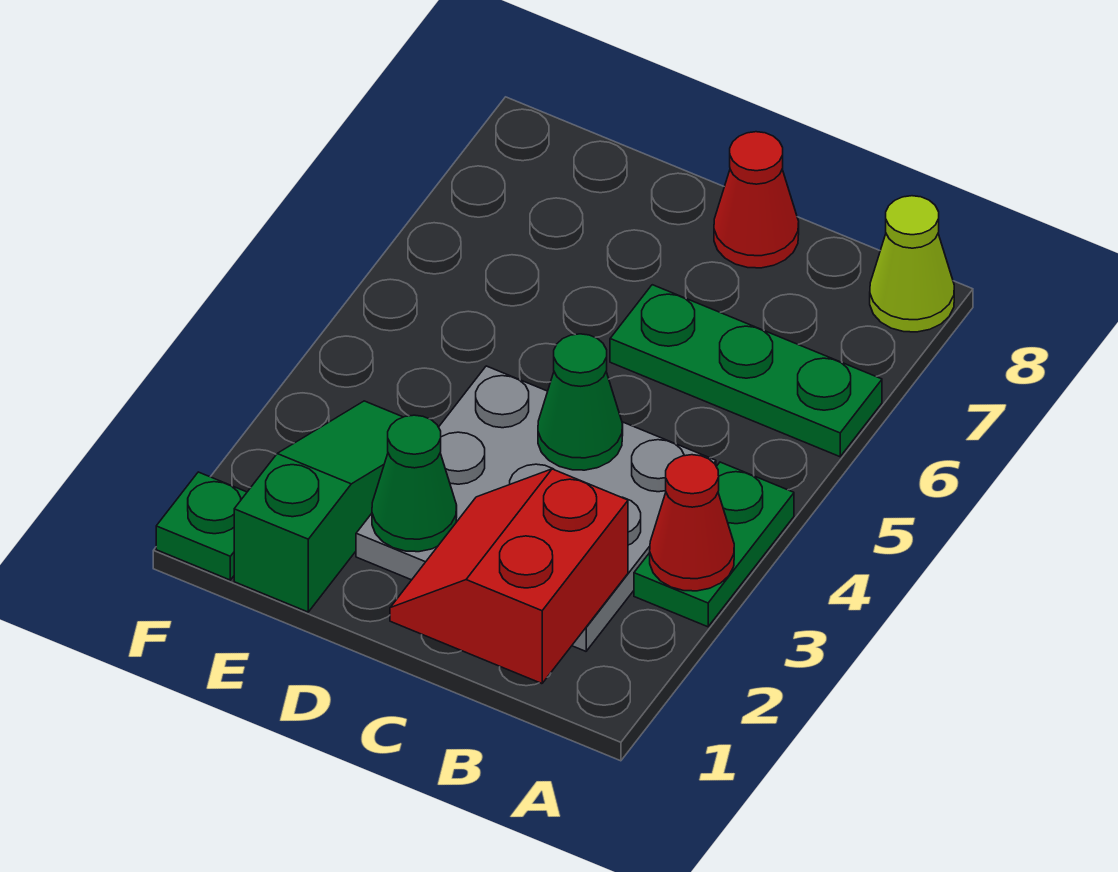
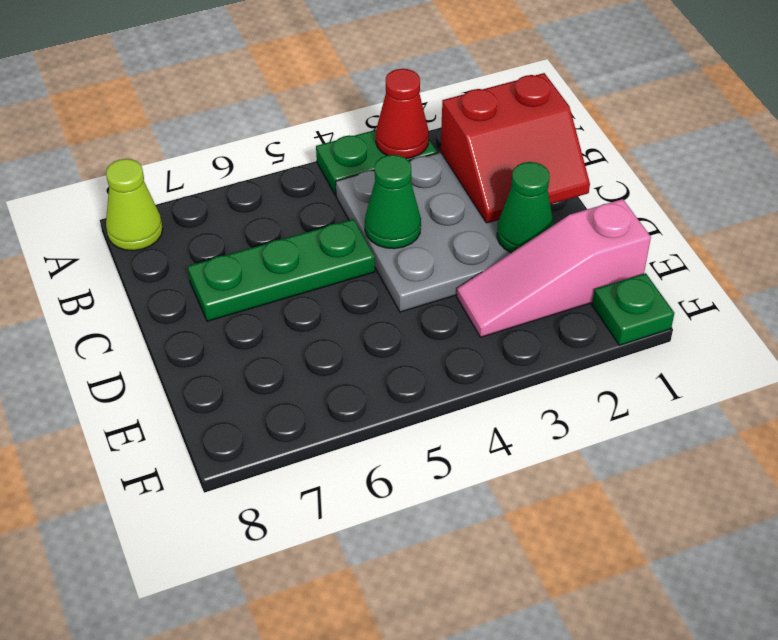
green 1x3 plate [610,285,882,457] -> green 1x3 plate turned to [188,219,375,321]
red 1x1 cone [714,132,799,268] -> none
green 1x3 slope [234,401,403,612] -> pink 1x3 slope [457,199,651,337]

